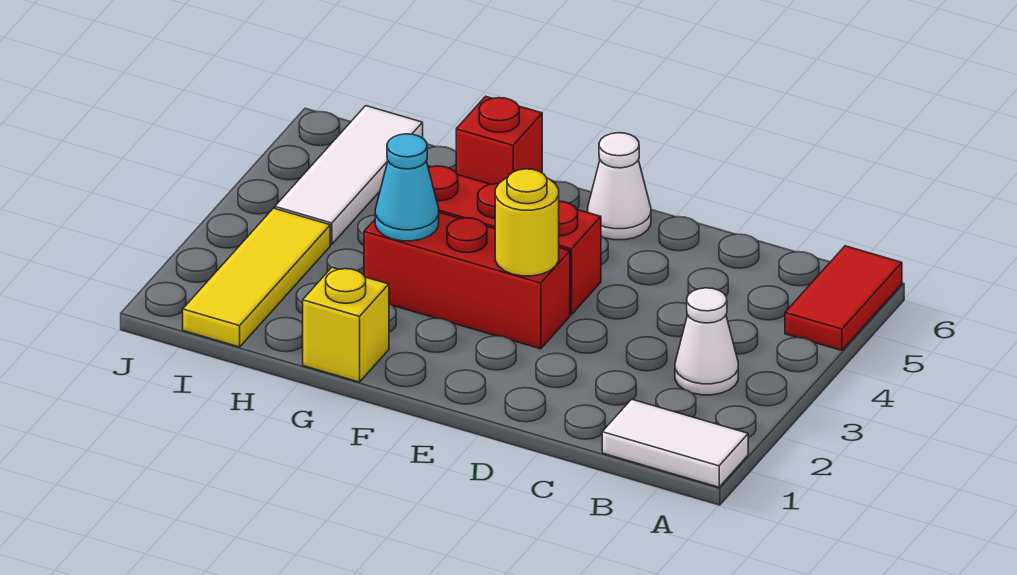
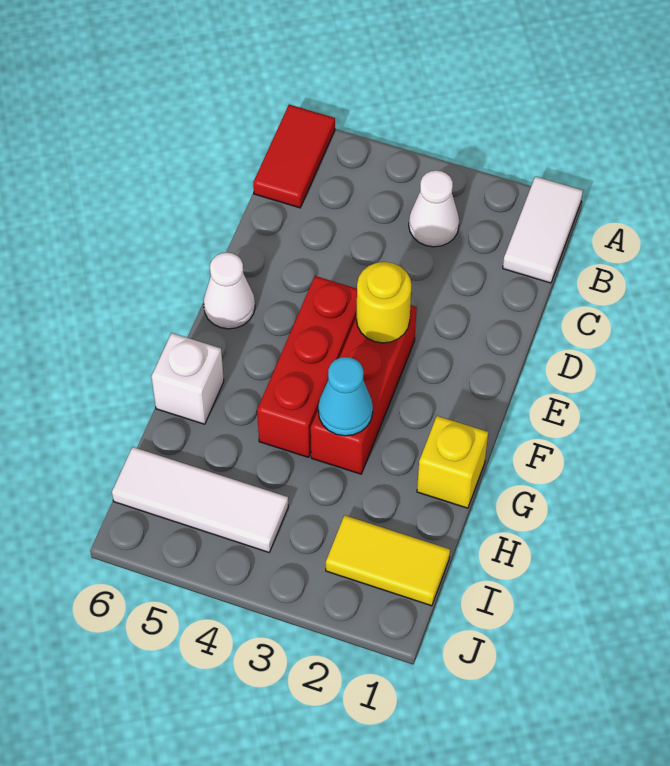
red 1x2 tile [785,246,902,350] -> red 1x2 tile turned to [253,105,335,208]
red 1x1 brick [456,96,542,184] -> white 1x1 brick [151,333,224,424]
yellow 1x3 tile [183,208,330,347] -> yellow 1x2 tile [326,515,450,606]

